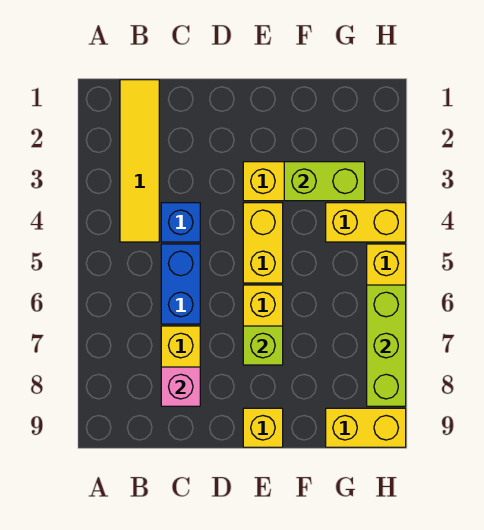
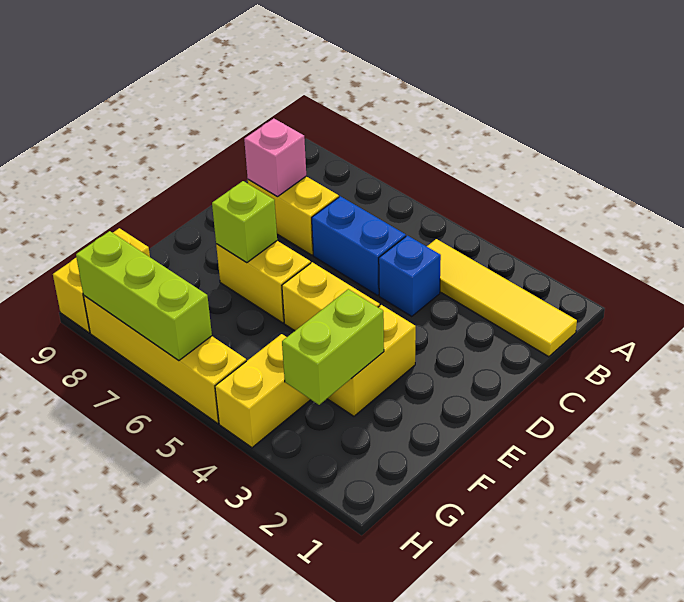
yellow 1x1 brick [243,408,283,447] -> none

